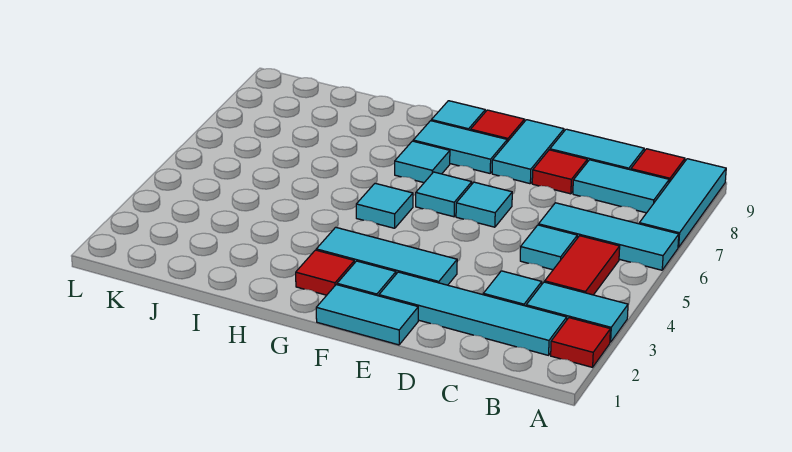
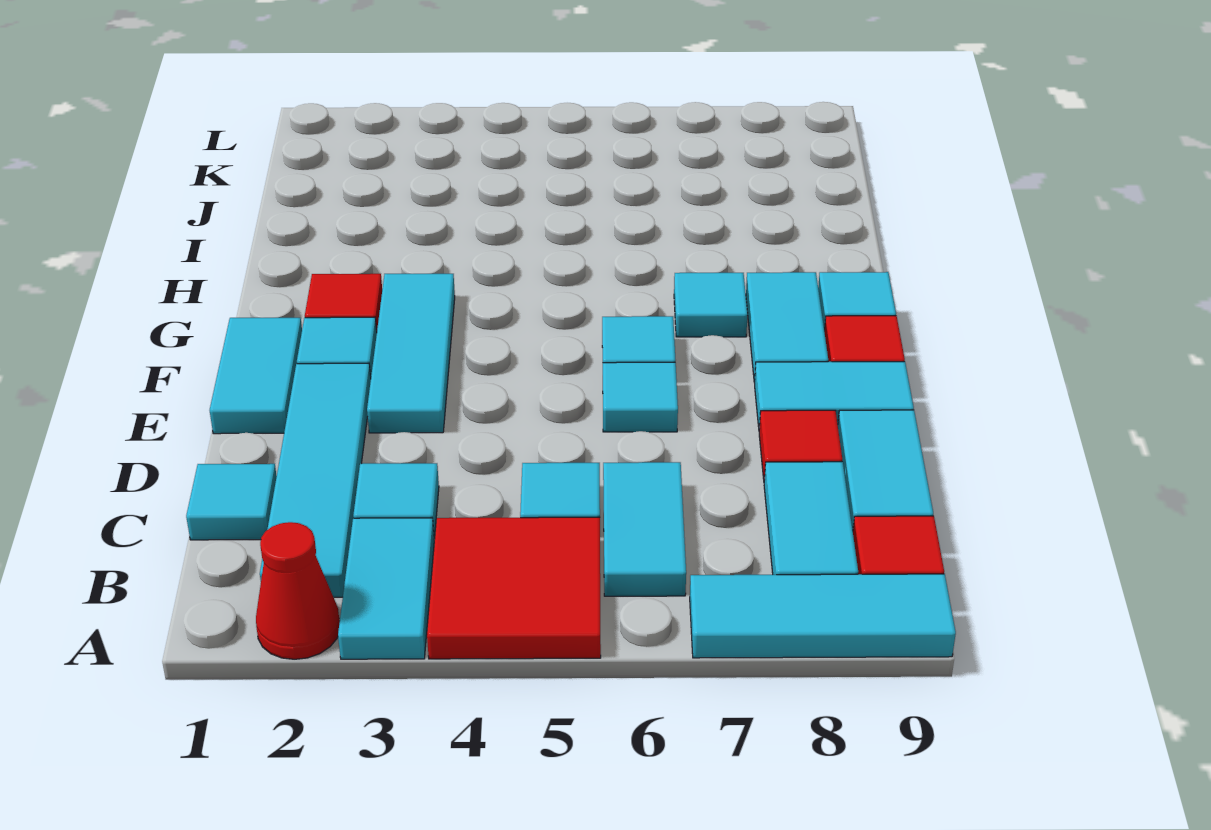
red 1x1 tile [551,318,610,367] -> red 1x1 cone [256,522,340,659]
cyan 1x3 tile [539,203,679,270] -> cyan 1x2 tile [603,462,686,596]
red 1x2 tile [545,236,620,295] -> red 2x2 tile [427,517,601,659]
cyan 1x1 tile [356,183,413,228] -> cyan 1x1 tile moved to [186,464,277,540]

